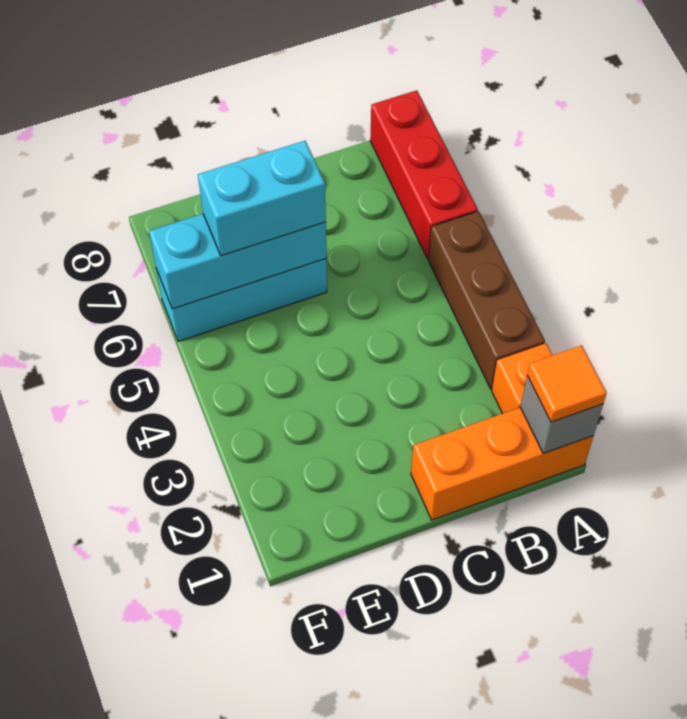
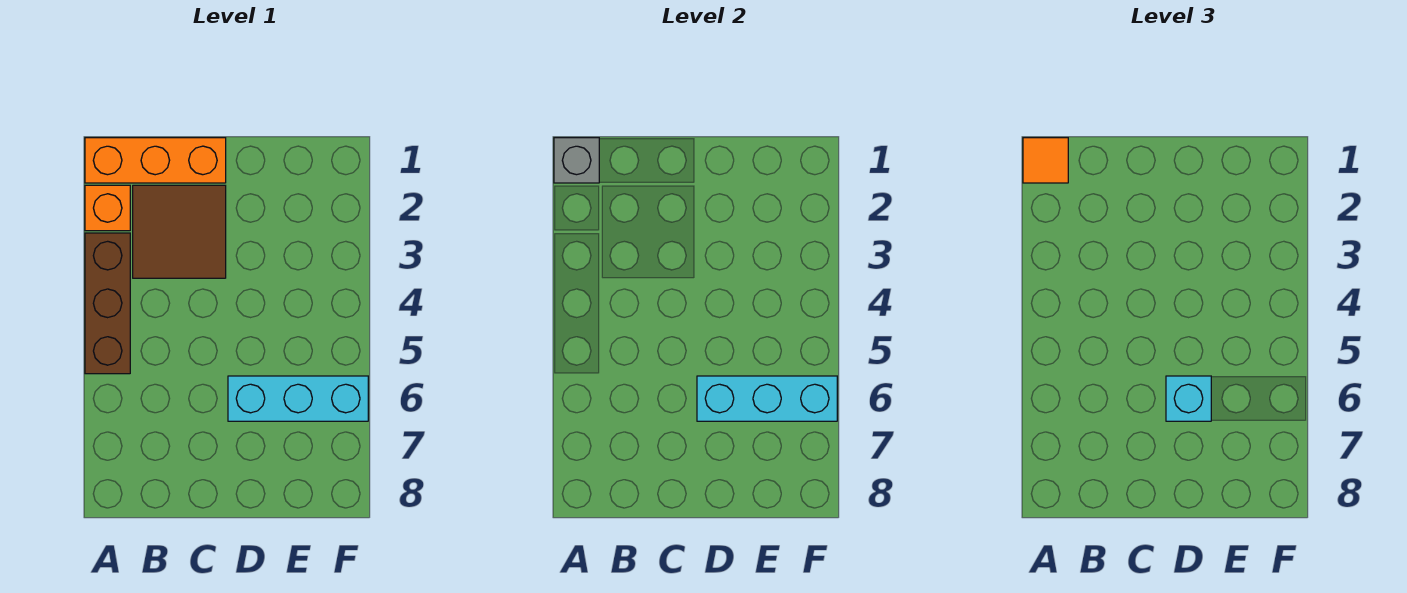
red 1x3 brick [370,90,478,259] -> none
none -> brown 2x2 tile [133,185,226,278]
cyan 1x2 brick [198,141,326,256] -> cyan 1x1 brick [1166,376,1211,421]

